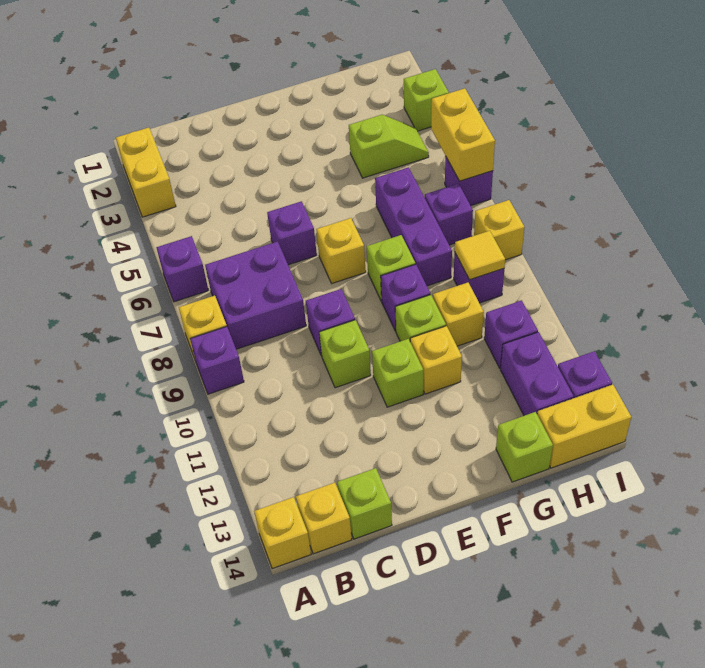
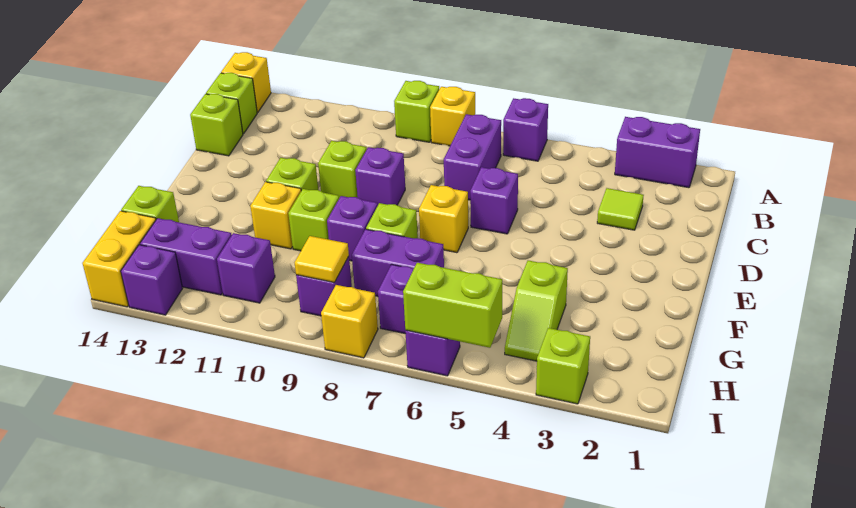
yellow 1x2 brick [116,128,176,217] -> purple 1x2 brick [615,117,700,188]
purple 1x1 brick [190,327,244,394] -> lime 1x1 brick [394,81,439,142]
purple 2x2 brick [205,241,306,349] -> purple 1x2 brick [444,114,501,200]
yellow 1x1 brick [296,483,352,554] -> lime 1x1 brick [206,73,257,134]
none -> lime 1x1 tile [597,188,644,230]
purple 1x3 brick [375,167,452,286] -> purple 1x2 brick [352,229,444,296]
yellow 1x1 brick [433,282,484,346] -> none
yellow 1x2 brick [431,88,495,181] -> lime 1x2 brick [403,263,502,348]

